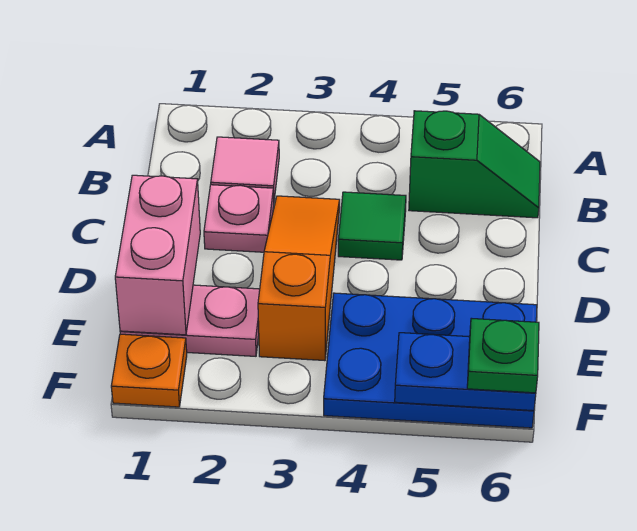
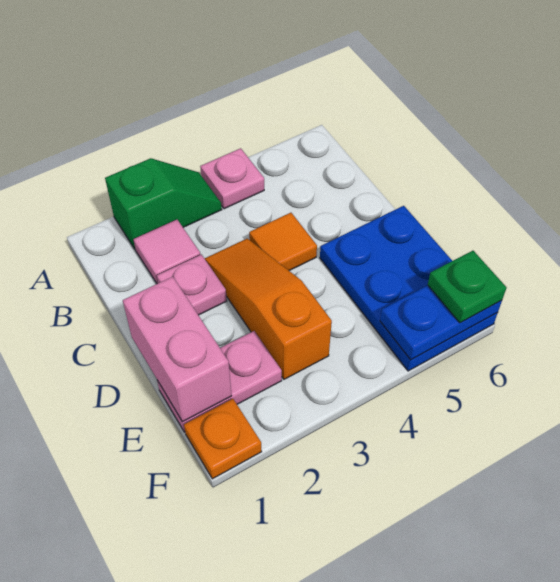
none -> pink 1x1 plate [200,148,264,209]
green 1x2 slope [409,111,540,218] -> green 1x2 slope moved to [105,158,222,249]
green 1x1 tile [338,192,406,260] -> orange 1x1 tile [249,213,317,271]
blue 2x3 plate [324,293,537,428] -> blue 2x3 plate turned to [320,206,498,371]

